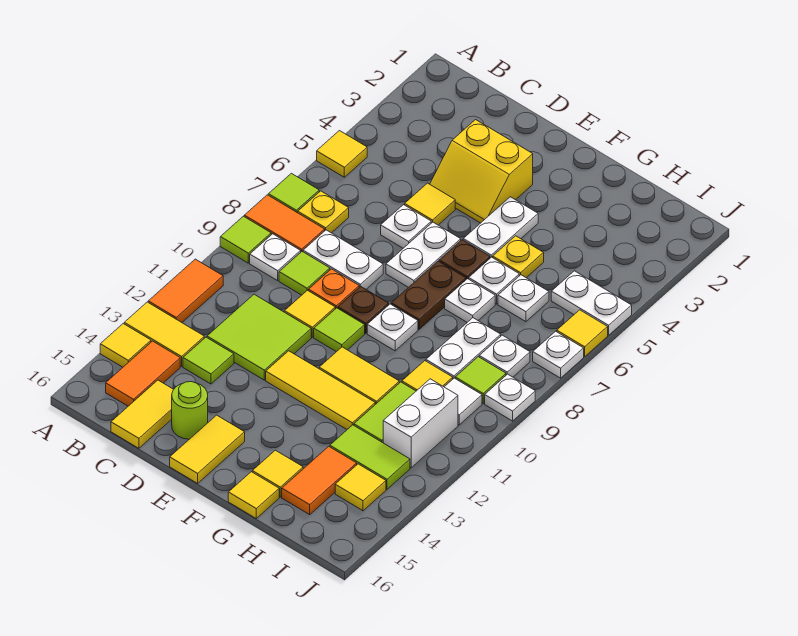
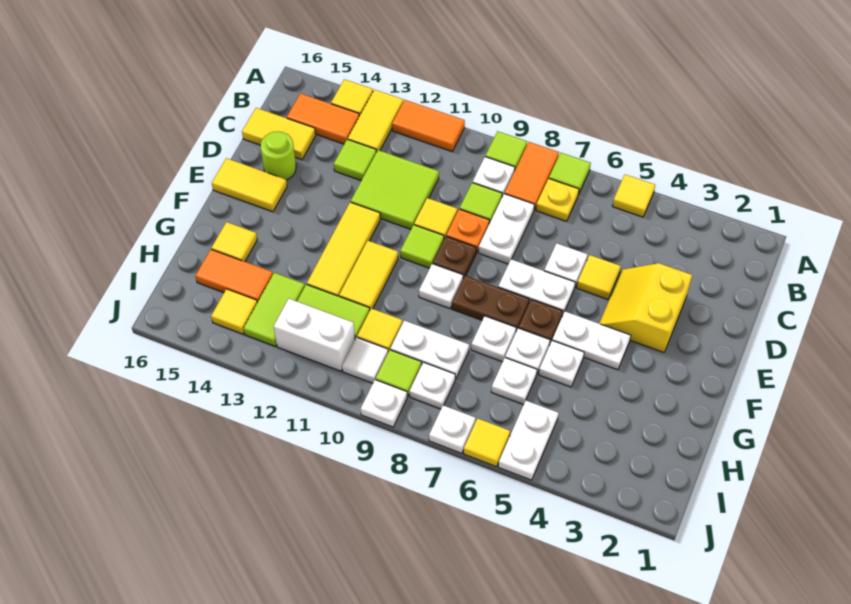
yellow 1x1 plate [493,236,544,278] -> white 1x1 plate [539,341,584,387]
yellow 1x1 tile [228,472,279,518] -> none

